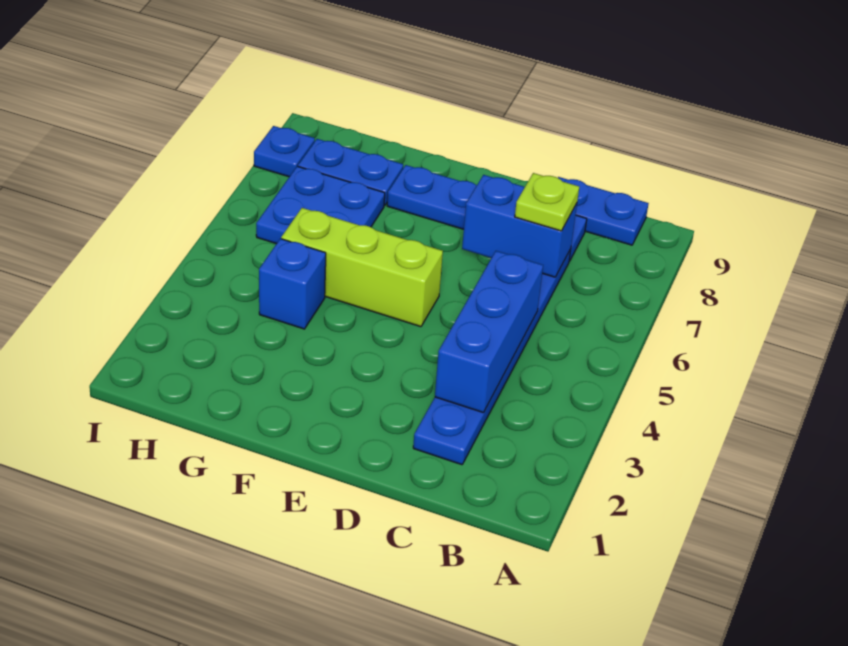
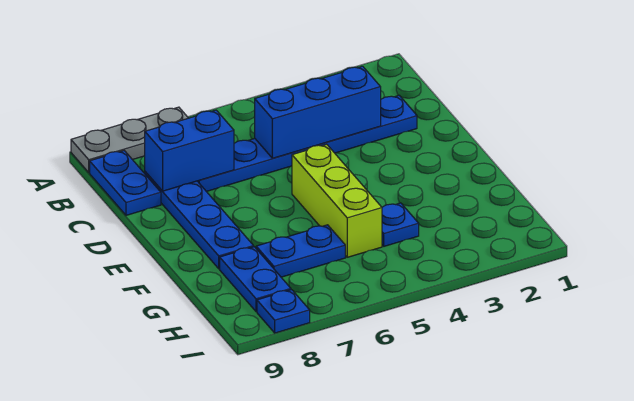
none -> grey 1x3 plate [71,107,188,172]
blue 1x2 brick [462,175,577,277] -> blue 1x2 brick turned to [145,110,234,191]
lime 1x1 plate [515,173,579,231] -> none
blue 1x1 brick [259,239,326,329] -> blue 1x1 plate [382,203,419,246]
blue 2x2 plate [256,166,385,244] -> blue 1x2 plate [256,225,345,277]

